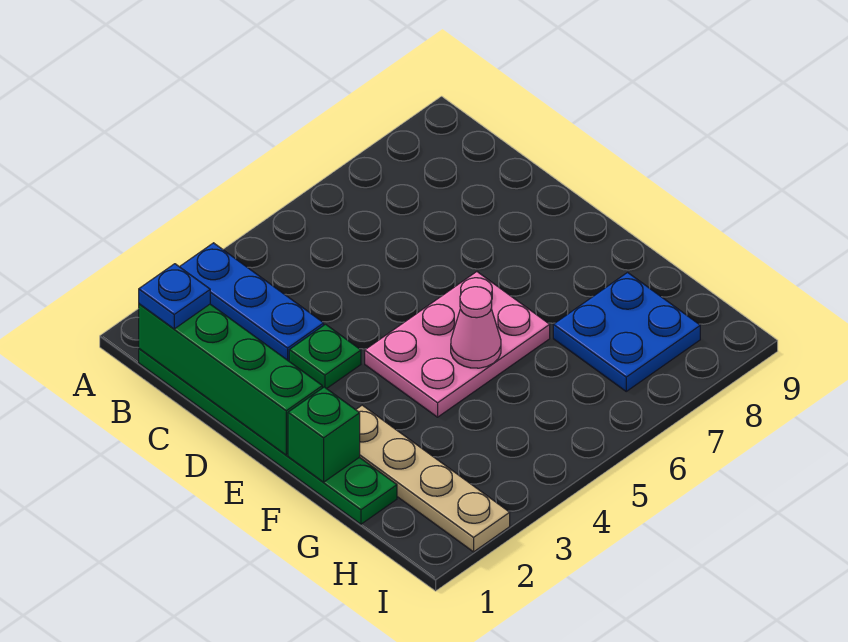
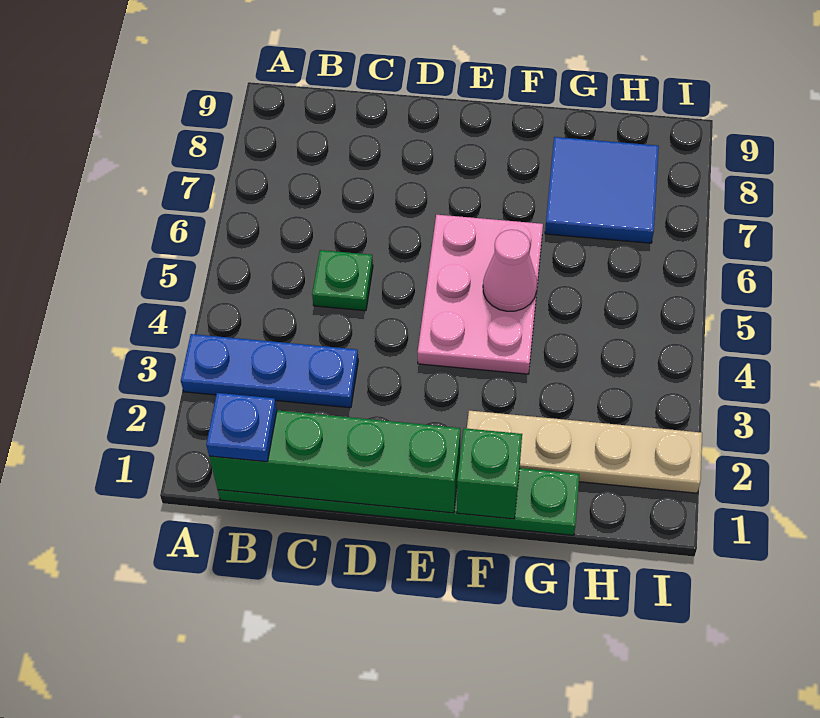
green 1x1 plate [289,324,361,389] -> green 1x1 plate moved to [312,250,373,311]
blue 2x2 plate [553,273,700,391] -> blue 2x2 tile [545,137,659,243]

